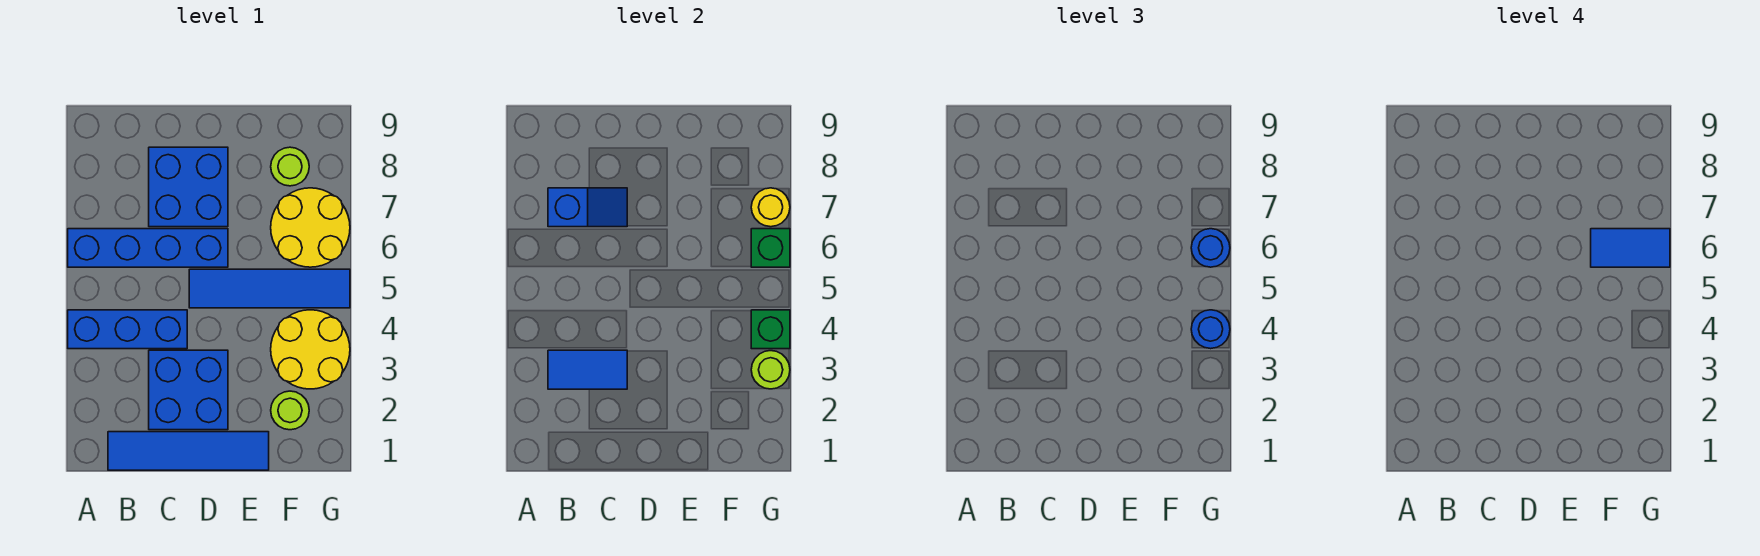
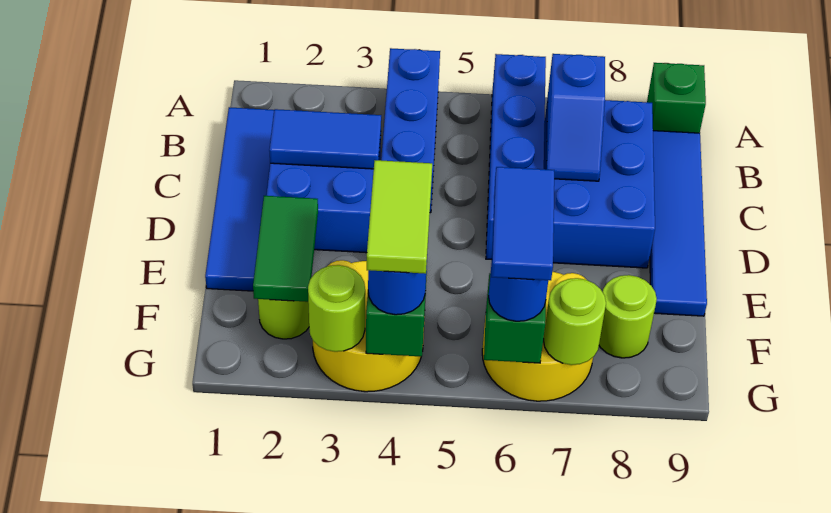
none -> green 1x1 brick [647,63,706,133]
blue 1x2 tile [548,350,627,389] -> blue 1x2 tile turned to [269,109,381,169]
blue 2x2 brick [149,147,228,227] -> blue 2x3 brick [544,98,655,268]
blue 1x4 tile [189,269,350,308] -> blue 1x4 tile moved to [650,131,707,316]
none -> green 1x2 tile [253,196,318,302]
none -> lime 1x2 tile [367,160,432,274]
yellow 1x1 round brick [751,188,790,227] -> lime 1x1 round brick [543,278,606,365]

